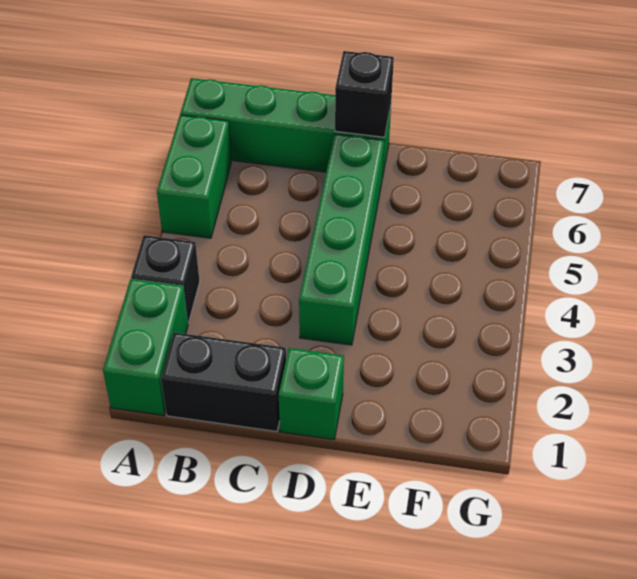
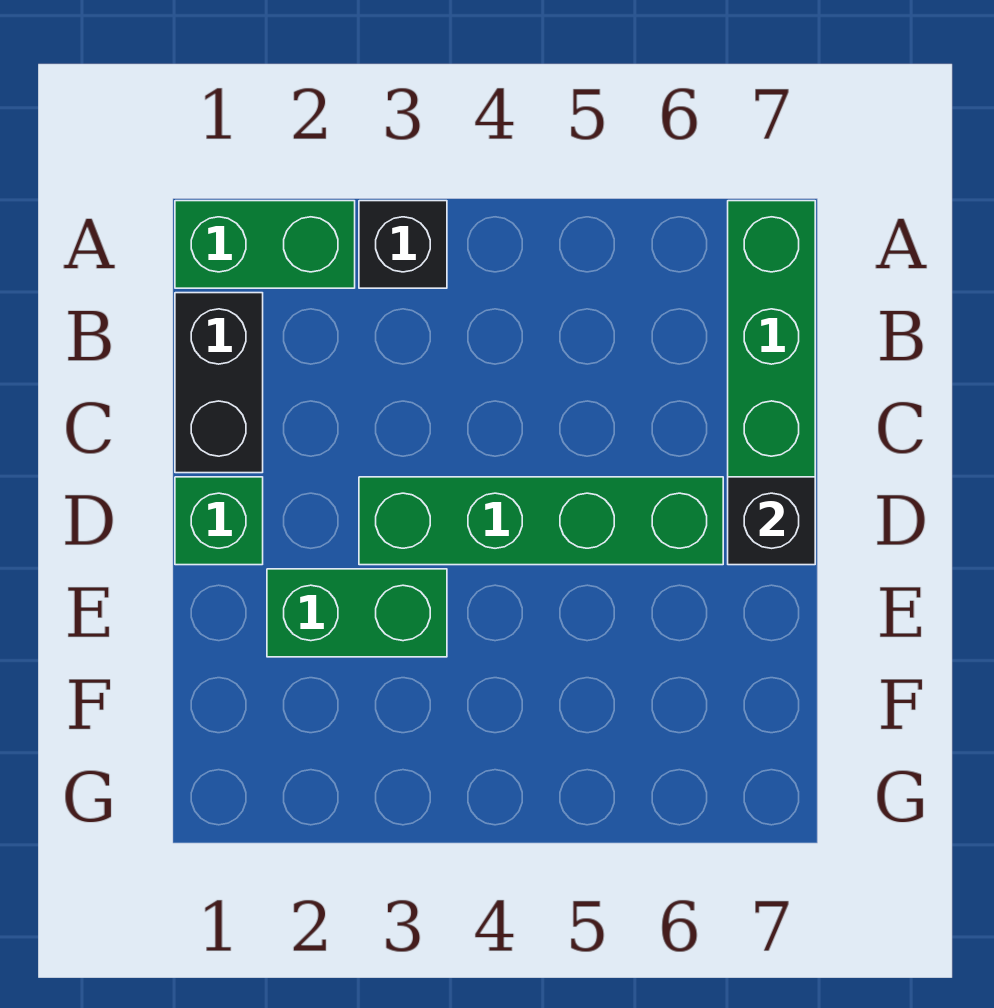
green 1x2 brick [157,115,231,238] -> green 1x2 brick moved to [267,569,447,657]

